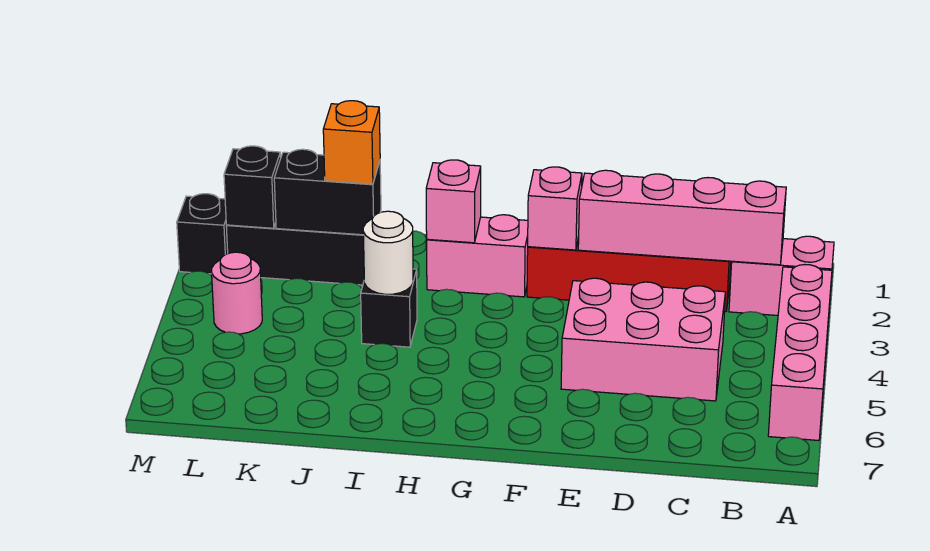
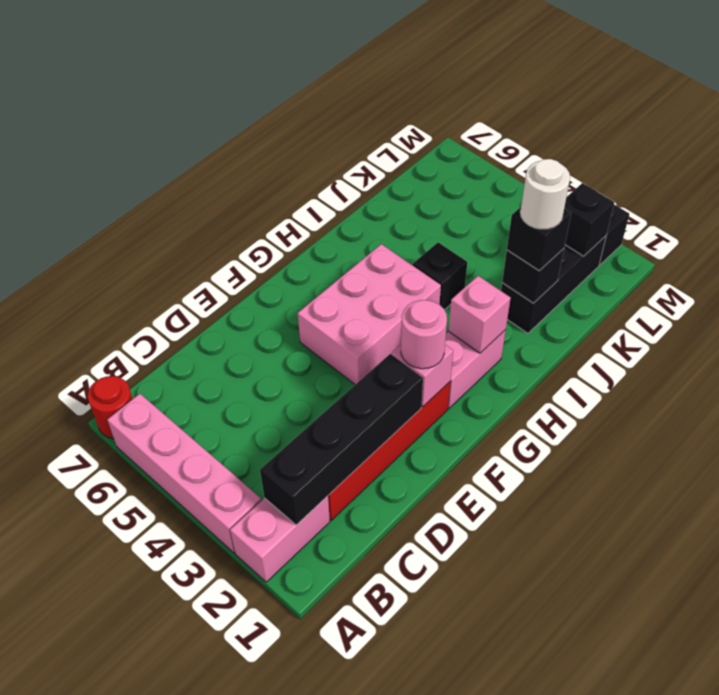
none -> red 1x1 round brick [88,376,133,439]
pink 1x4 brick [578,170,786,265] -> black 1x4 brick [260,354,423,525]
pink 2x3 brick [561,278,725,401] -> pink 2x3 brick moved to [298,244,441,385]
white 1x1 round brick [363,211,413,294] -> white 1x1 round brick moved to [520,159,570,229]
black 1x2 brick [274,149,381,235] -> black 1x1 brick [502,249,564,303]
orange 1x1 brick [323,101,380,184] -> black 1x1 brick [507,207,571,271]
pink 1x1 round brick [212,252,262,334] -> pink 1x1 round brick moved to [401,300,447,369]

